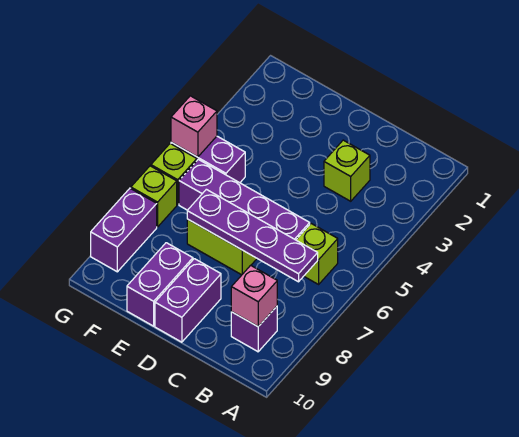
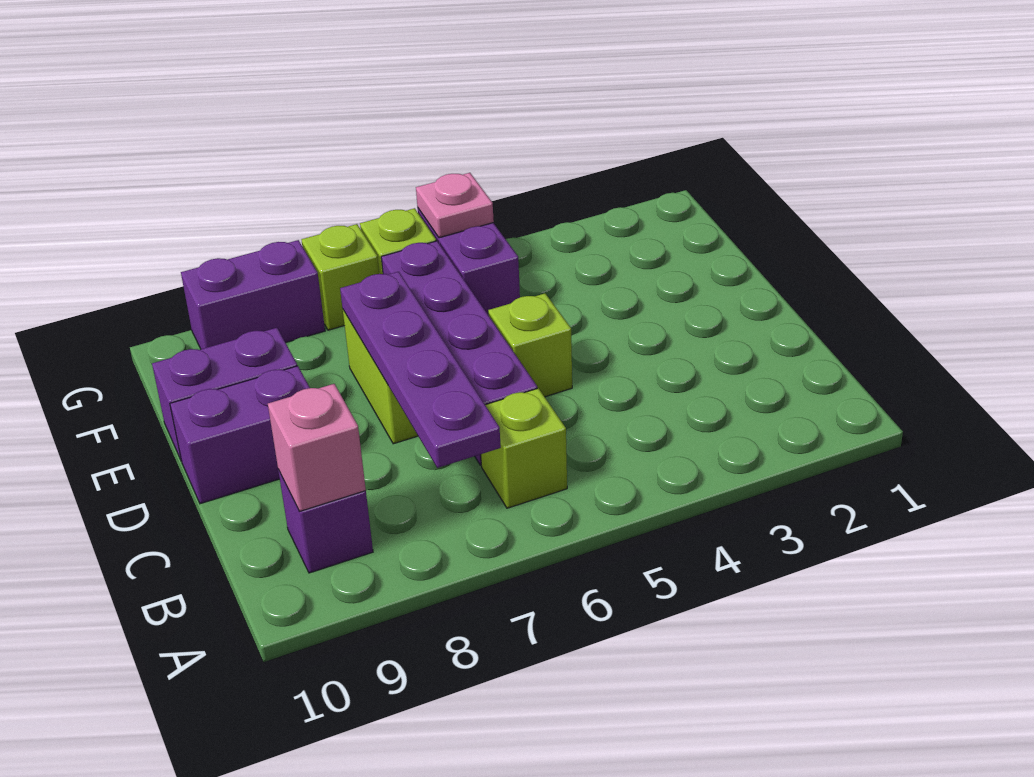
lime 1x1 brick [324,140,370,201] -> lime 1x1 brick moved to [488,293,572,397]
pink 1x1 brick [171,96,217,157] -> pink 1x1 plate [416,173,494,238]

